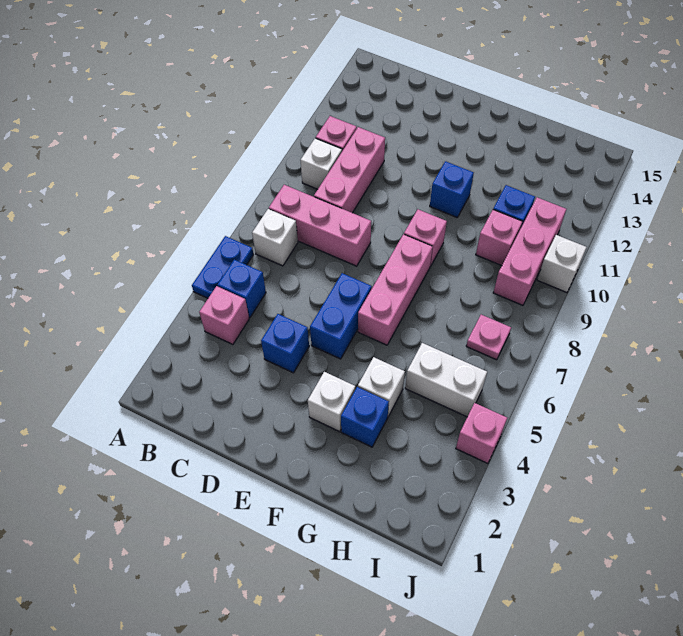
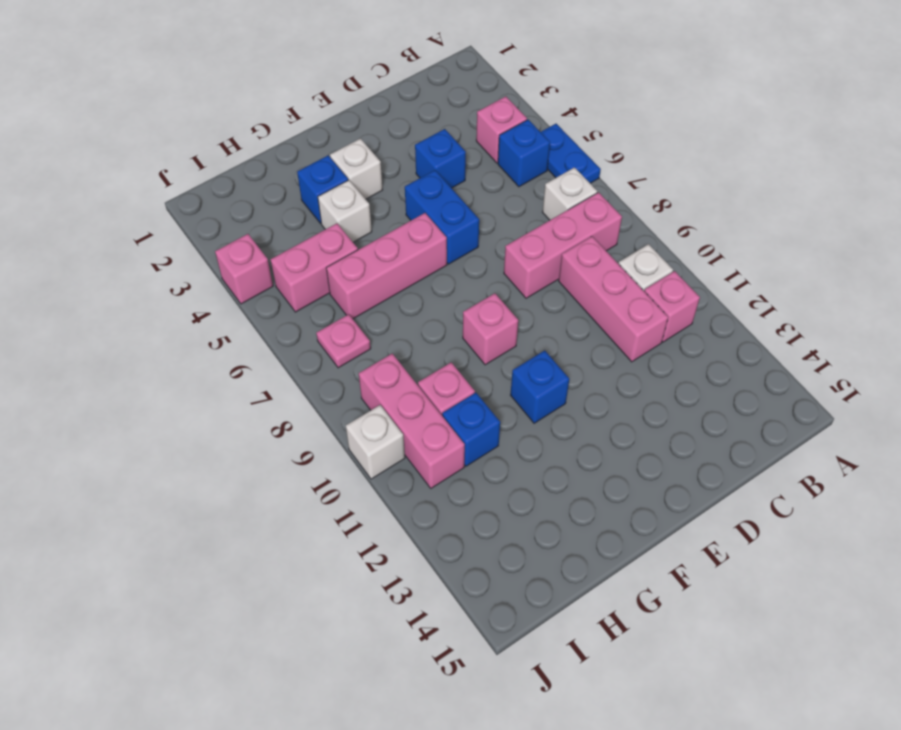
pink 1x3 brick [358,234,433,345] -> pink 1x3 brick turned to [326,213,447,319]
white 1x2 brick [405,343,487,417] -> pink 1x2 brick [271,223,358,312]

